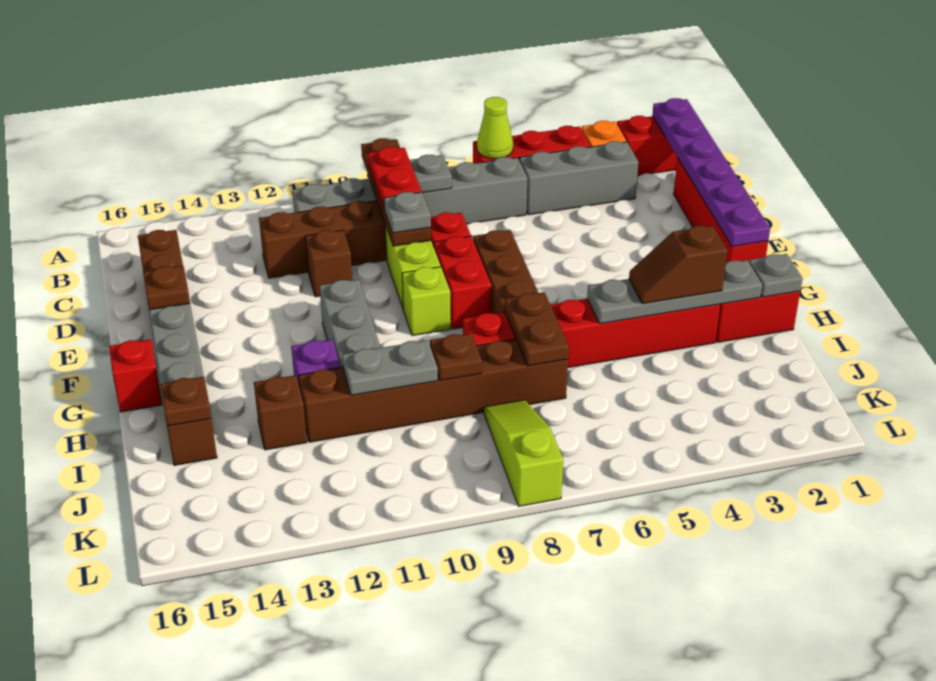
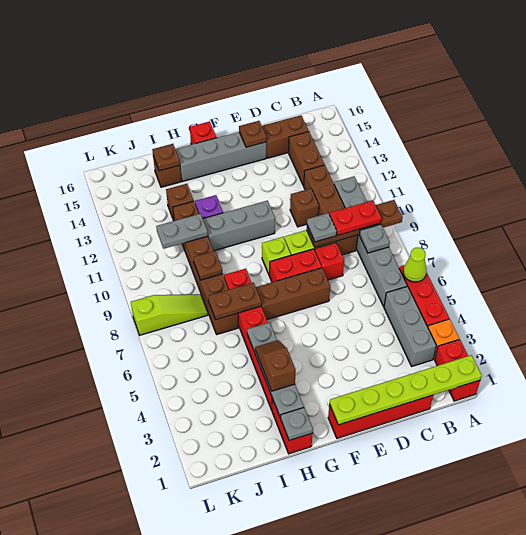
purple 1x6 plate [652,98,770,246] -> lime 1x6 plate [329,355,482,425]
none -> brown 1x2 brick [289,132,324,186]
grey 1x2 plate [342,340,438,395] -> grey 1x2 plate turned to [156,214,208,249]

